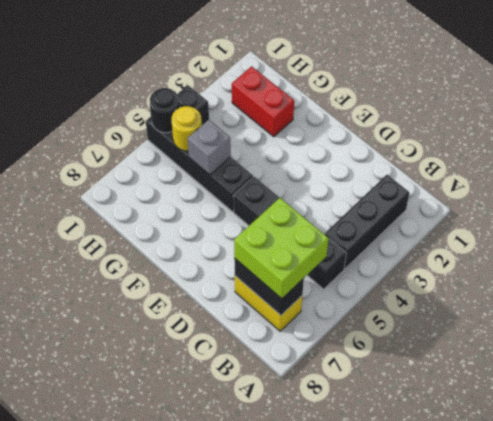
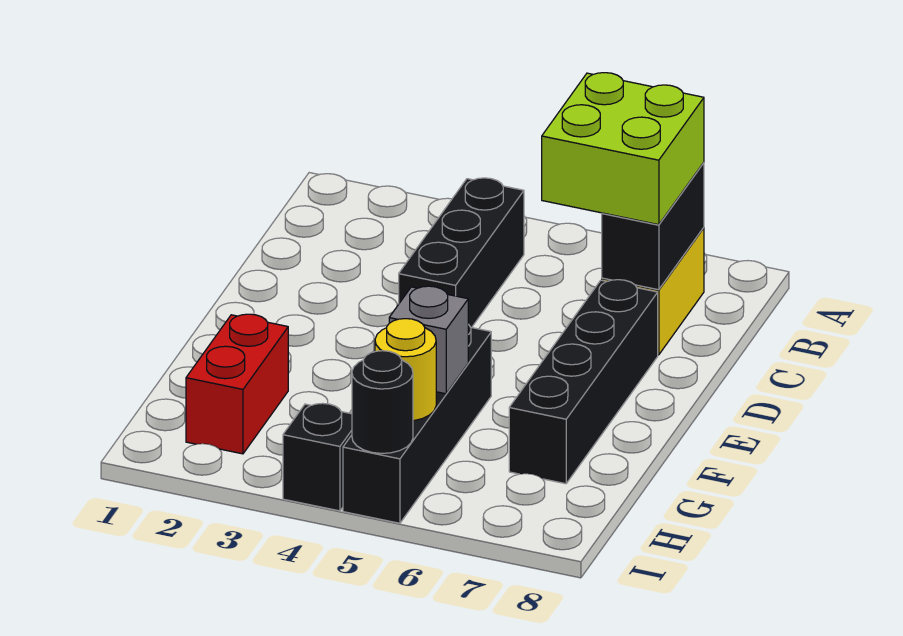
black 1x3 brick [325,175,409,269] -> black 1x3 brick turned to [399,178,524,328]
black 1x4 brick [233,177,346,289] -> black 1x4 brick moved to [509,280,658,484]

